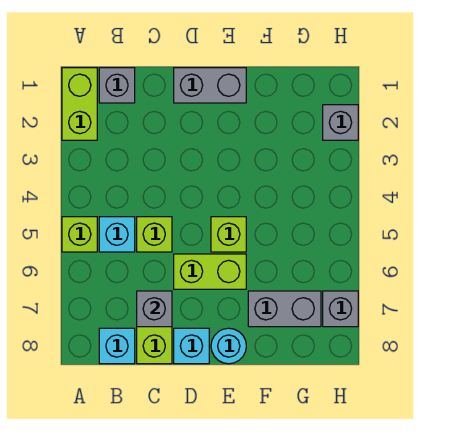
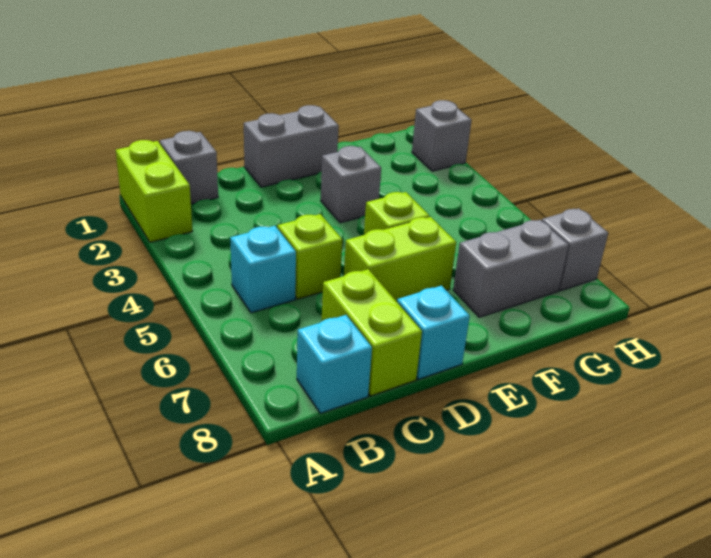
lime 1x1 brick [62,217,97,252] -> none
grey 1x1 brick [137,291,172,327] -> grey 1x1 brick moved to [321,146,381,223]
cyan 1x1 round brick [211,328,246,364] -> none

